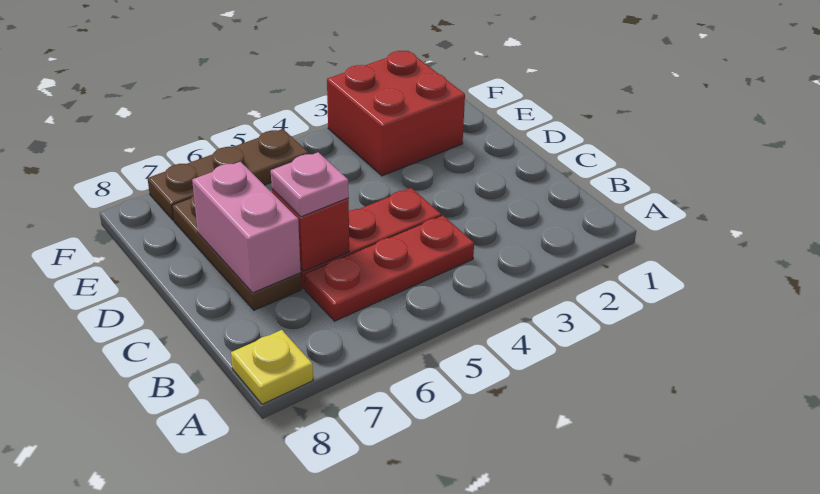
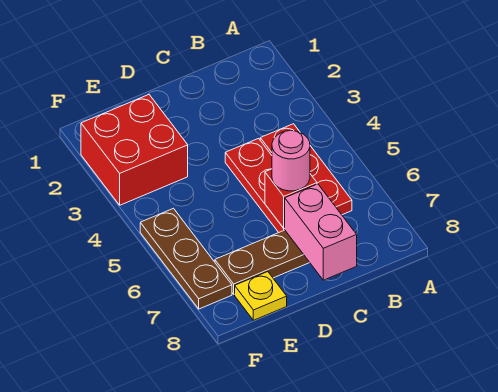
yellow 1x1 plate [231,330,313,404] -> yellow 1x1 plate moved to [235,272,287,320]
pink 1x1 plate [271,152,349,217] -> pink 1x1 round brick [272,130,310,191]
pink 1x2 brick [192,162,301,293] -> pink 1x2 brick turned to [284,184,357,280]

